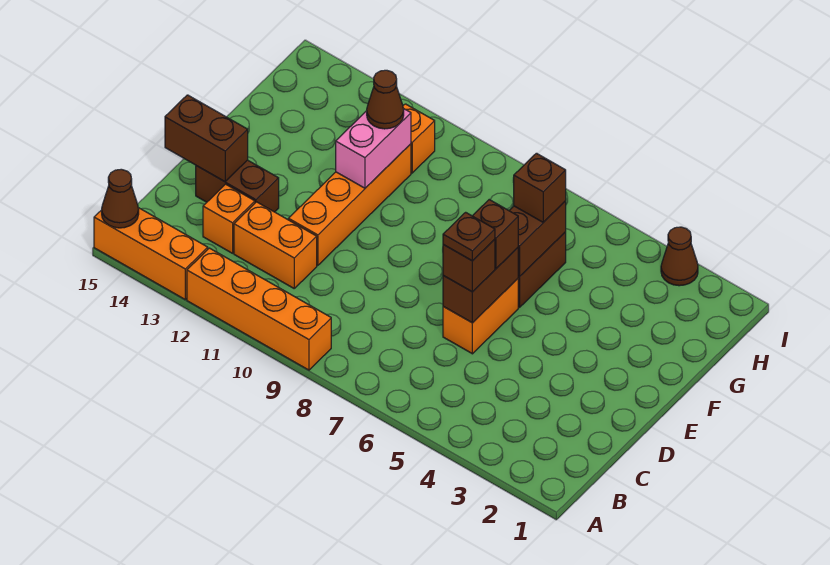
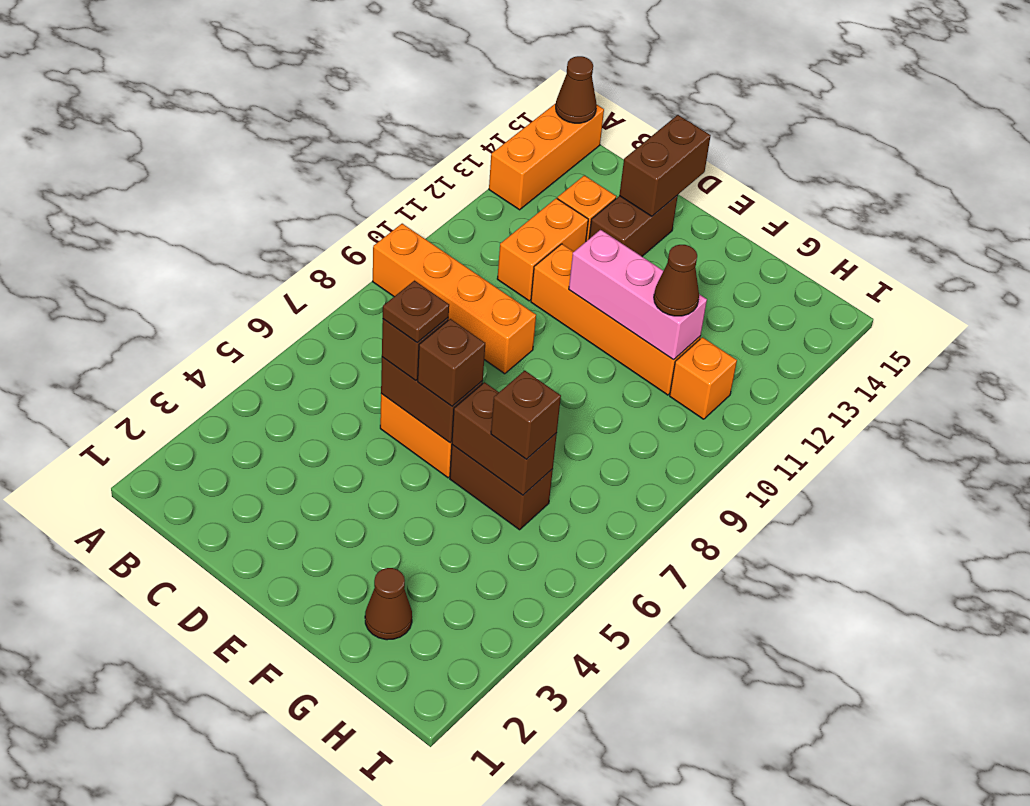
orange 1x4 brick [187,248,331,370] -> orange 1x4 brick turned to [373,224,536,374]
pink 1x2 brick [336,108,411,188] -> pink 1x3 brick [569,230,707,360]
brown 1x1 cone [661,227,698,286] -> brown 1x1 cone moved to [365,568,412,640]

